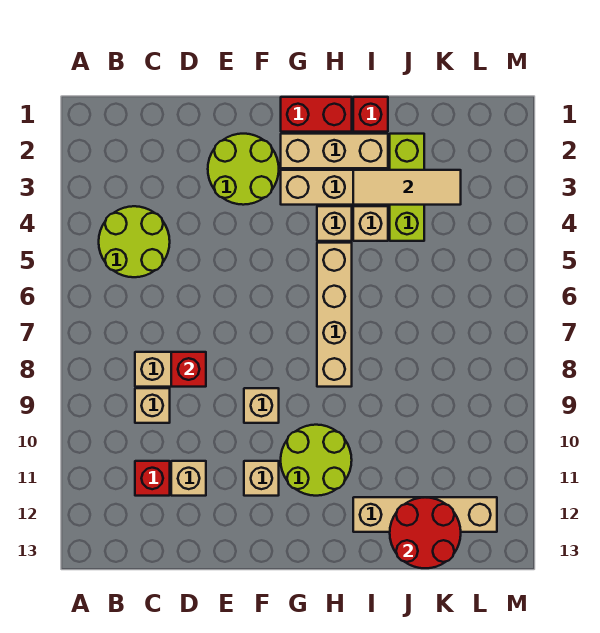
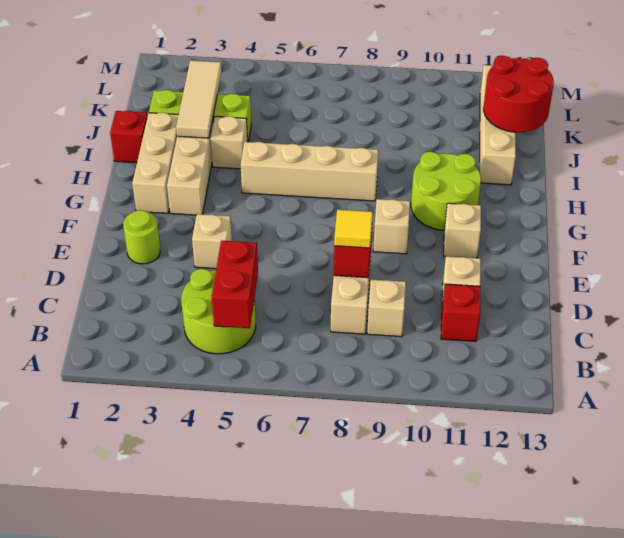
none -> yellow 1x1 tile [334,210,373,248]
lime 2x2 round brick [208,134,279,205] -> lime 1x1 round brick [123,210,160,264]
red 1x2 brick [281,97,352,132] -> red 1x2 brick moved to [212,241,258,328]
tan 1x1 brick [317,206,352,241] -> tan 1x1 brick moved to [192,214,232,269]

